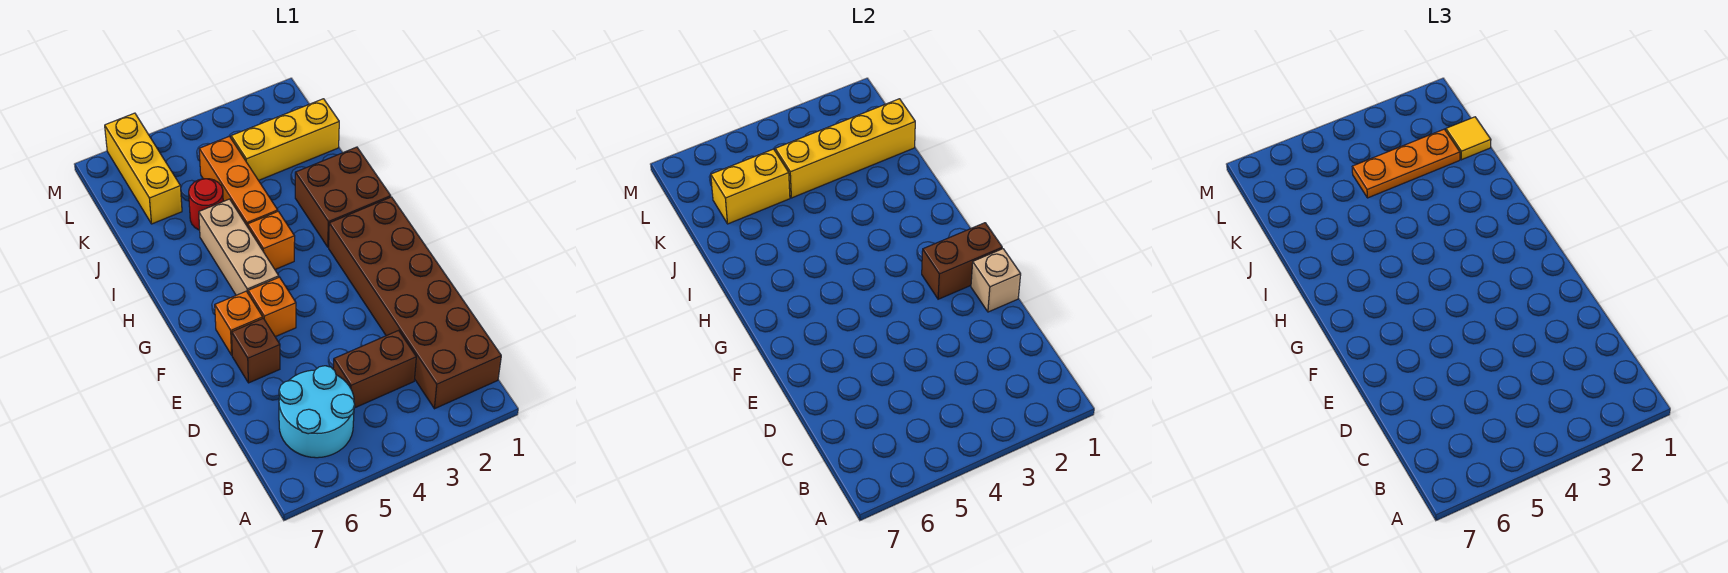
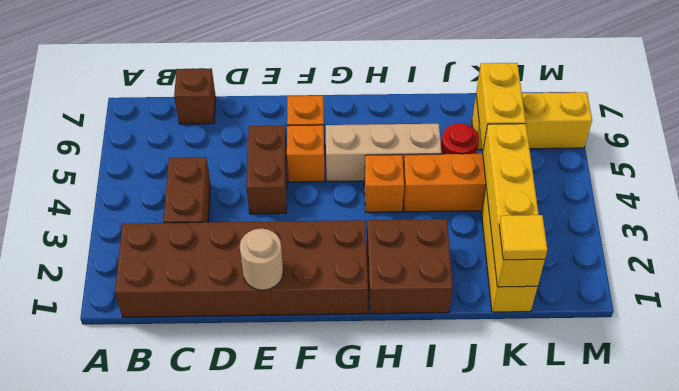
cyan 2x2 round brick [279,366,355,458] -> none
tan 1x1 brick [971,249,1021,312] -> tan 1x1 round brick [240,229,283,290]
brown 1x1 brick [232,318,280,383] -> brown 1x1 brick moved to [174,68,216,124]
brown 1x2 brick [922,223,1002,299] -> brown 1x2 brick moved to [246,126,287,214]
orange 1x3 plate [1352,129,1460,198] -> none

